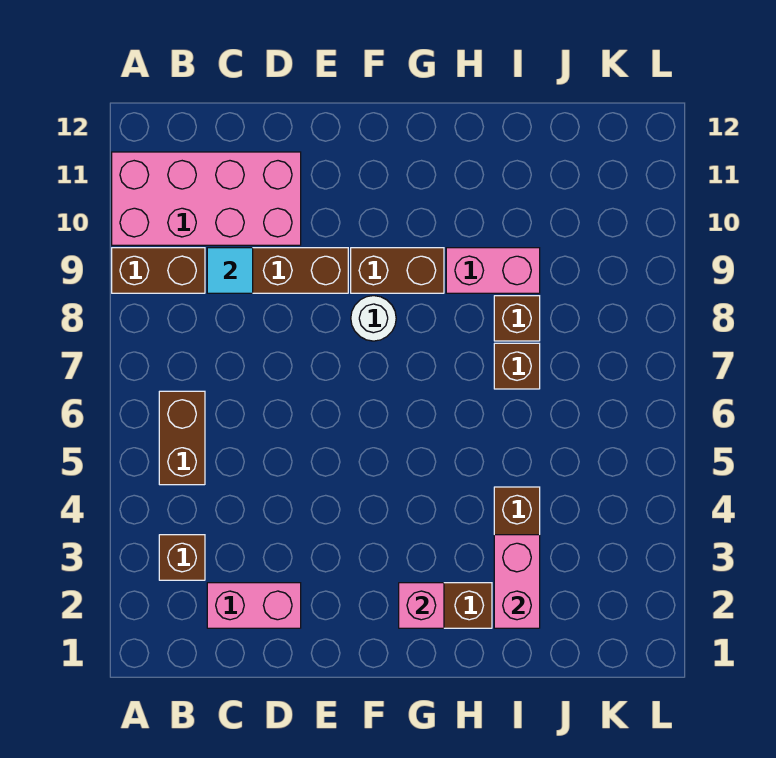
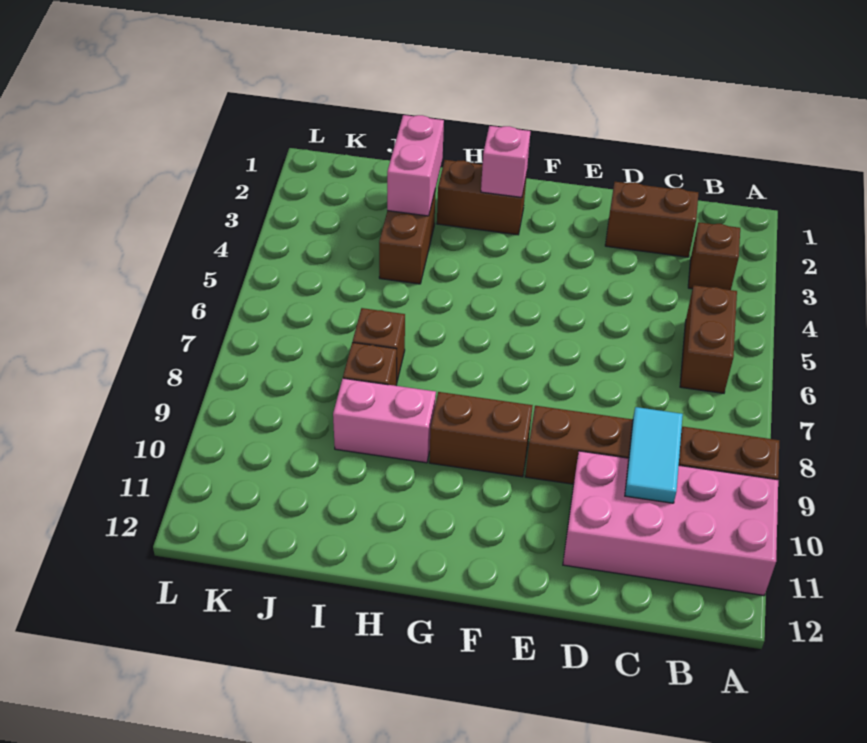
pink 1x2 brick [207,583,301,628] -> brown 1x2 brick [605,182,698,257]
cyan 1x1 tile [207,248,253,293] -> cyan 1x2 tile [625,407,683,503]
white 1x1 round brick [351,296,396,341] -> none

